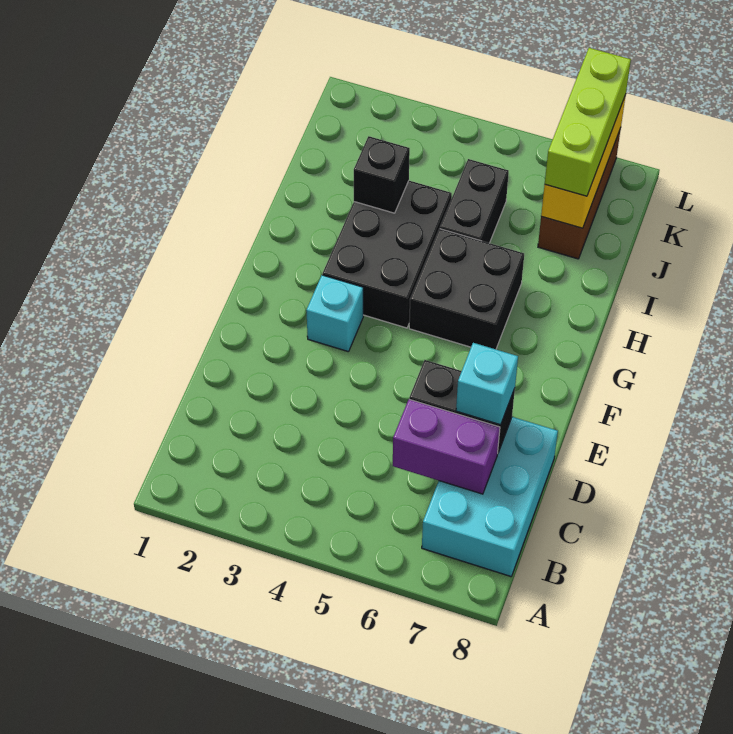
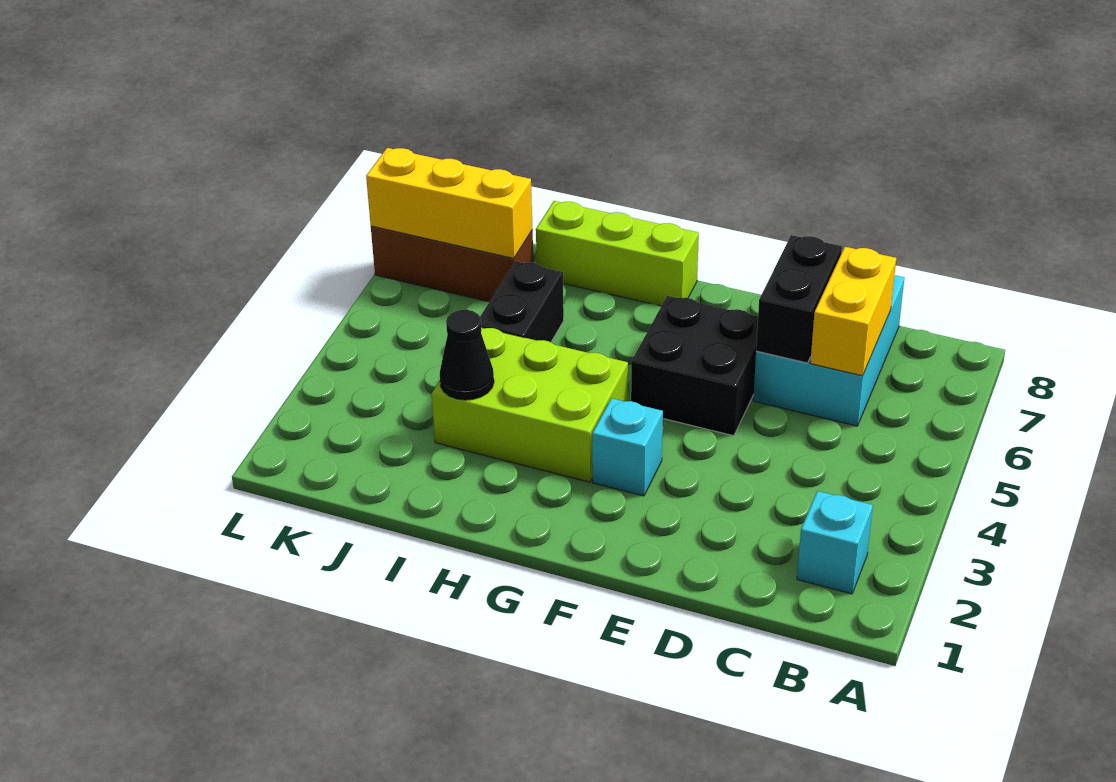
cyan 2x3 brick [422,417,558,576] -> cyan 2x3 brick turned to [753,275,904,426]
purple 1x2 brick [393,399,500,494] -> yellow 1x2 brick [810,247,896,376]
cyan 1x1 brick [456,343,518,425] -> cyan 1x1 brick moved to [797,491,873,594]
black 2x3 brick [323,181,452,328] -> lime 2x3 brick [432,327,628,482]
black 2x2 brick [409,229,524,349] -> black 2x2 brick moved to [631,296,758,436]
black 1x1 brick [354,136,410,213] -> black 1x1 cone [440,310,494,400]
black 1x2 brick [440,159,509,243] -> black 1x2 brick turned to [480,261,564,342]
lime 1x3 brick [545,48,631,196] -> lime 1x3 brick moved to [536,201,699,306]

